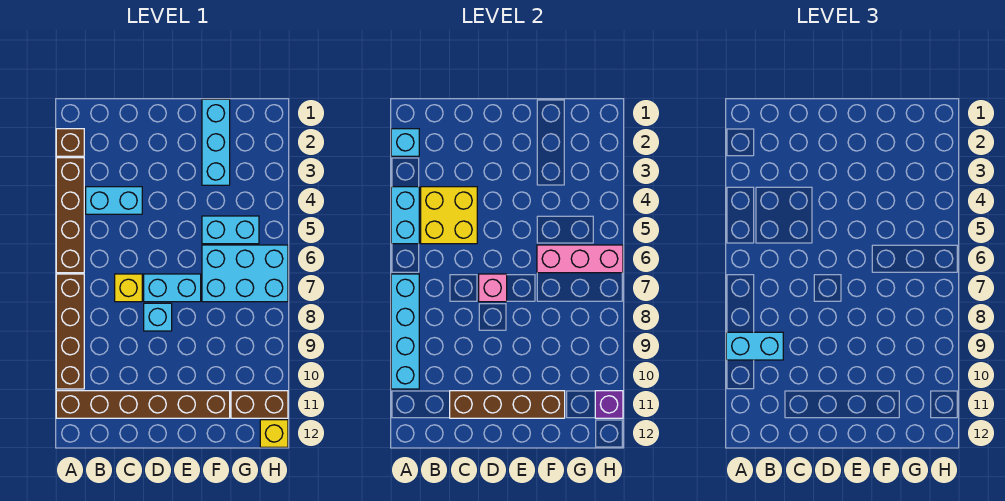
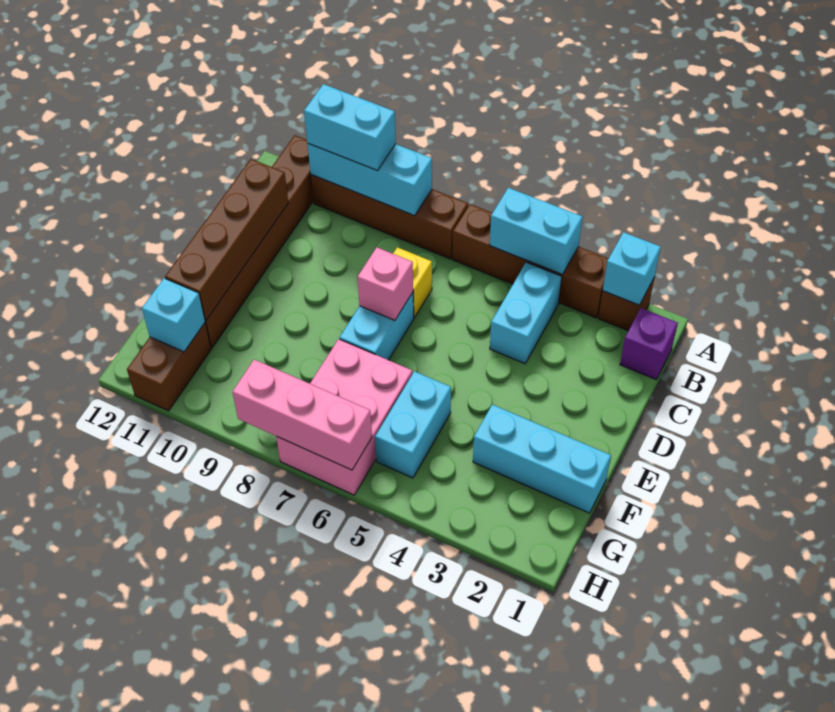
cyan 1x4 brick [391,274,419,389] -> cyan 1x3 brick [307,143,432,216]
cyan 1x2 brick [726,332,783,360] -> cyan 1x2 brick turned to [304,84,396,170]
yellow 2x2 brick [421,187,477,244] -> none
cyan 1x1 brick [144,303,172,331] -> cyan 1x1 brick moved to [142,278,205,352]
cyan 2x3 brick [202,245,288,302] -> pink 2x3 brick [276,339,412,495]
pink 1x3 brick [537,245,623,273] -> pink 1x3 brick turned to [232,359,372,470]
purple 1x1 brick [595,391,623,418] -> purple 1x1 brick moved to [620,308,678,380]
yellow 1x1 brick [260,420,288,447] -> none

